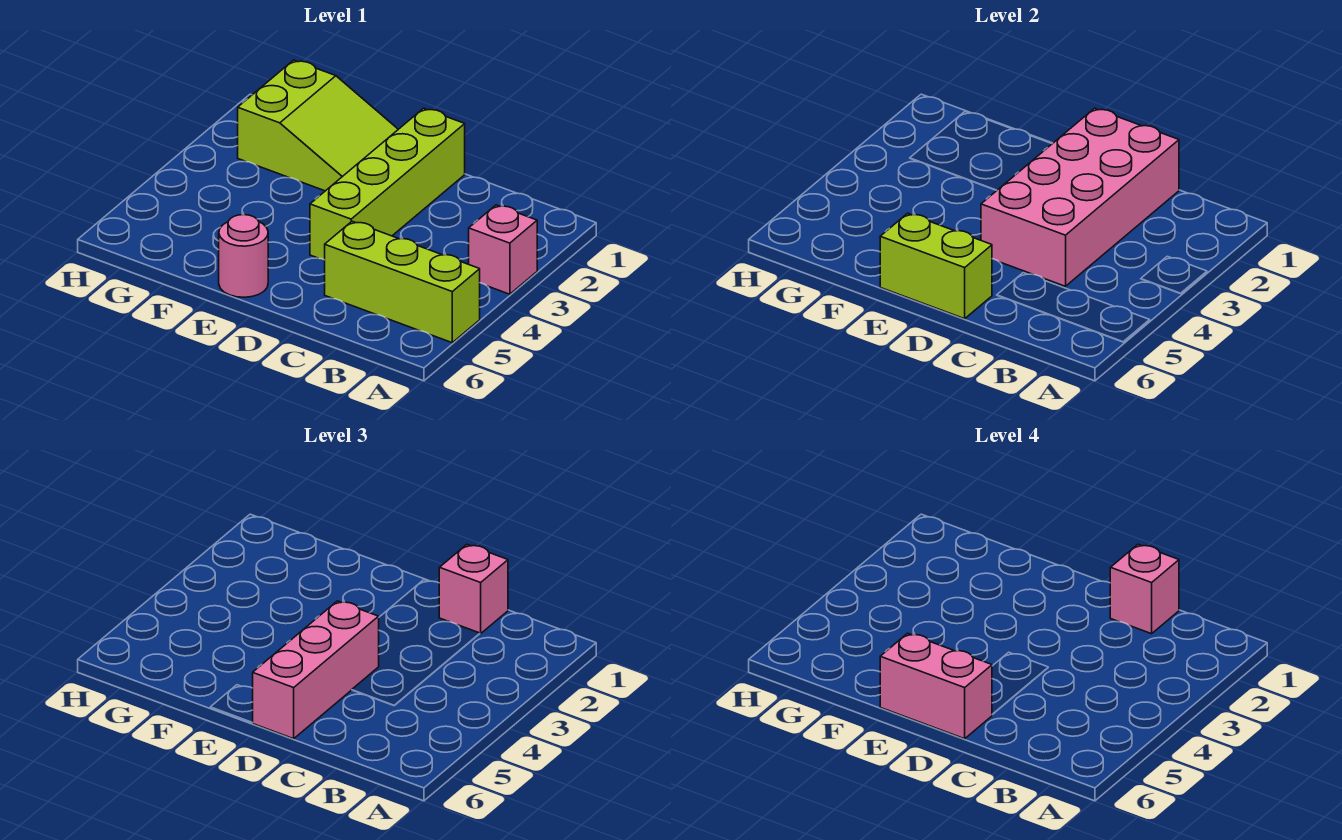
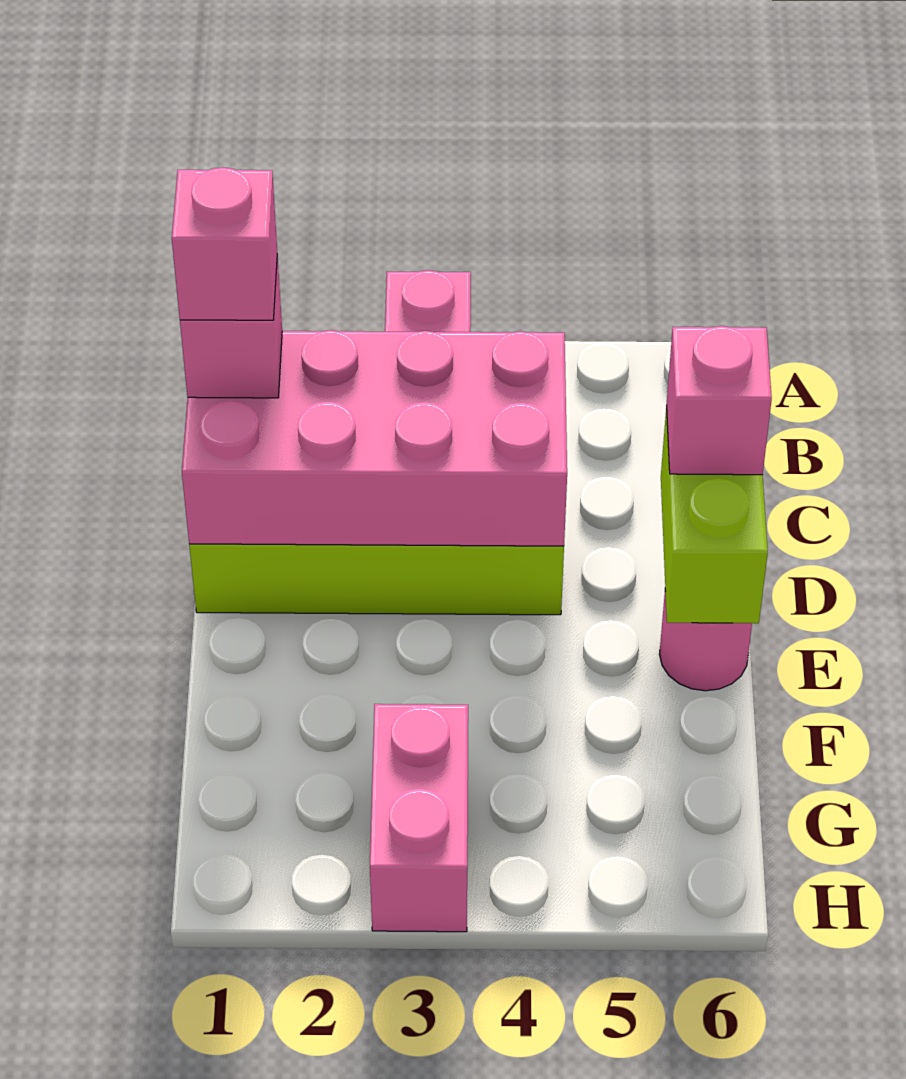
lime 1x3 brick [325,221,480,343] -> none
pink 1x3 brick [253,601,379,739] -> pink 1x1 brick [666,326,772,475]
pink 1x2 brick [880,633,992,739] -> pink 1x2 brick moved to [370,704,468,932]
lime 2x3 slope [238,60,398,191] -> none

